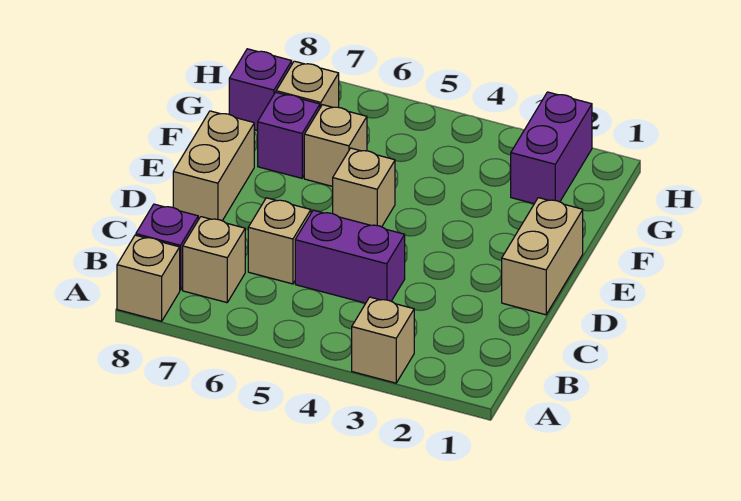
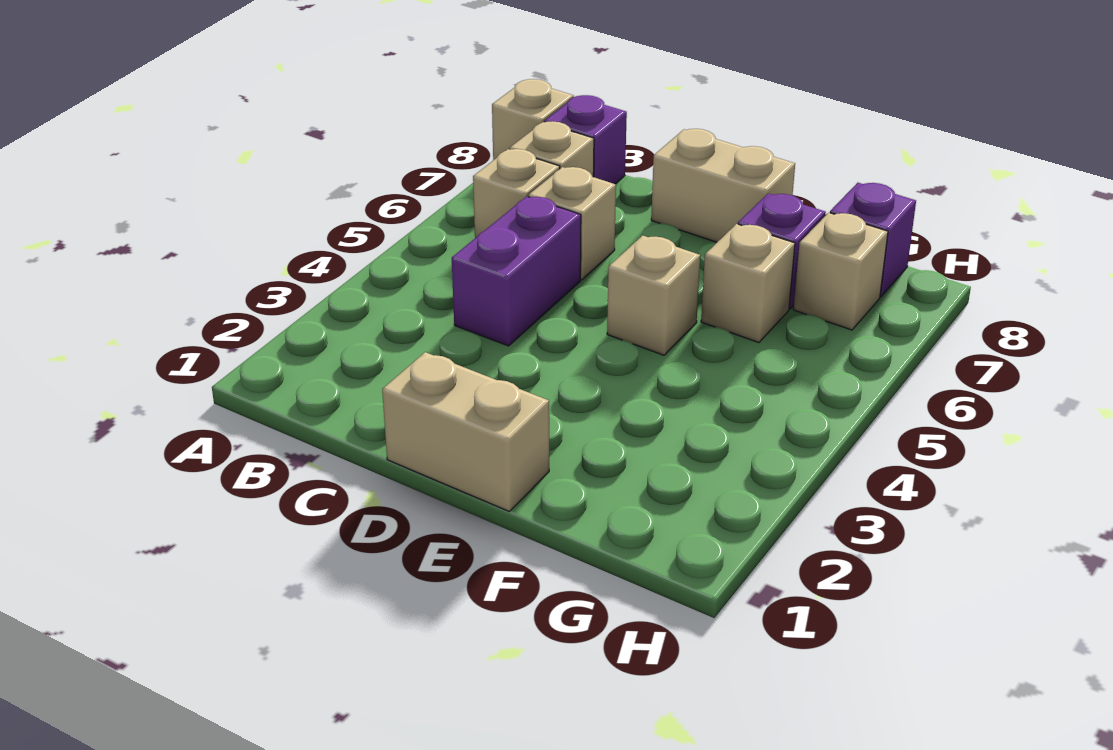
tan 1x1 brick [352,297,414,383] -> tan 1x1 brick moved to [473,149,560,238]
purple 1x2 brick [511,92,592,204] -> none

